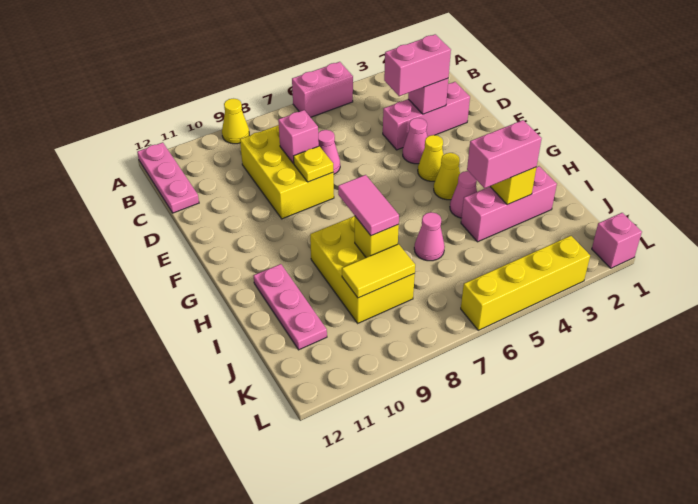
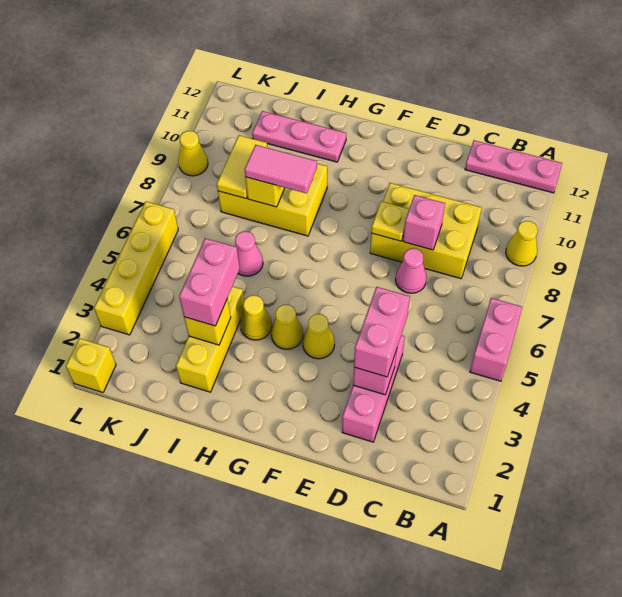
pink 1x1 cone [403,118,427,164] -> none
pink 1x1 cone [450,171,477,218] -> yellow 1x1 cone [240,295,272,340]
pink 1x3 brick [461,166,557,242] -> yellow 1x3 brick [176,286,244,392]
pink 1x1 brick [592,213,642,268] -> yellow 1x1 brick [66,338,116,392]
none -> yellow 1x1 cone [178,131,208,176]

